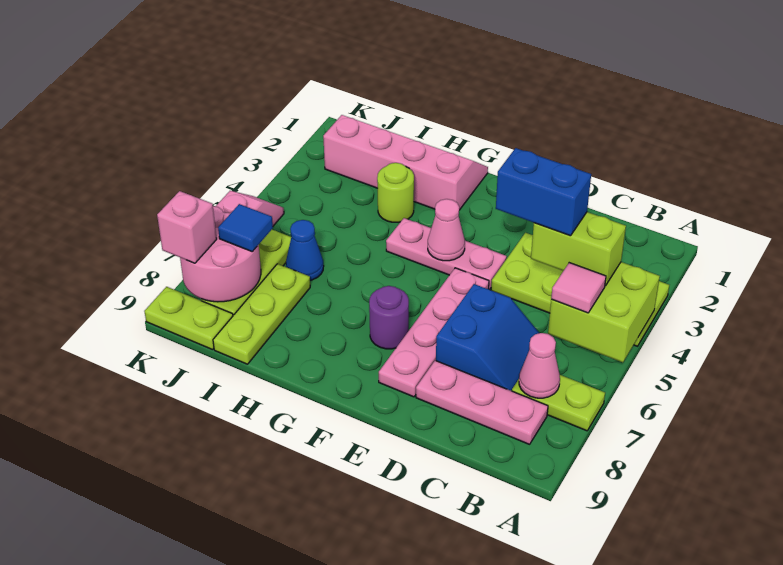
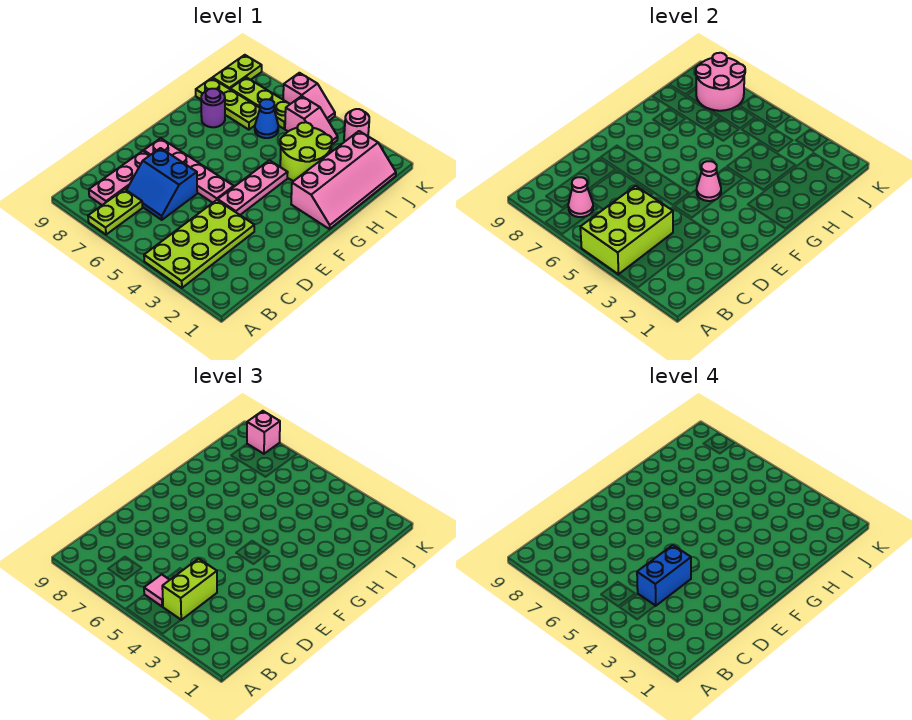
lime 2x2 brick [548,262,660,362] -> lime 2x3 brick [580,186,673,274]
purple 1x1 round brick [369,286,409,349] -> purple 1x1 round brick moved to [201,89,225,127]
lime 1x1 round brick [377,163,414,222] -> lime 2x2 round brick [280,122,332,181]
none -> pink 1x2 slope [285,96,338,144]
blue 1x1 tile [218,204,273,252] -> none
none -> pink 1x1 round brick [344,109,369,142]

